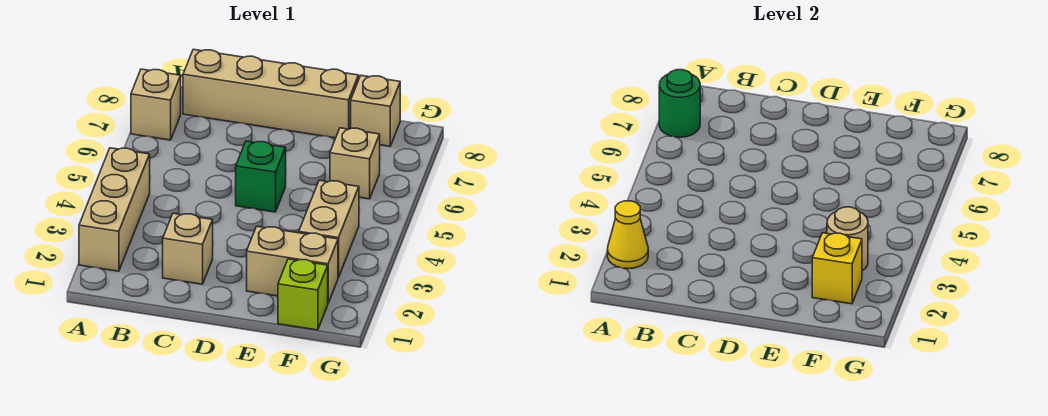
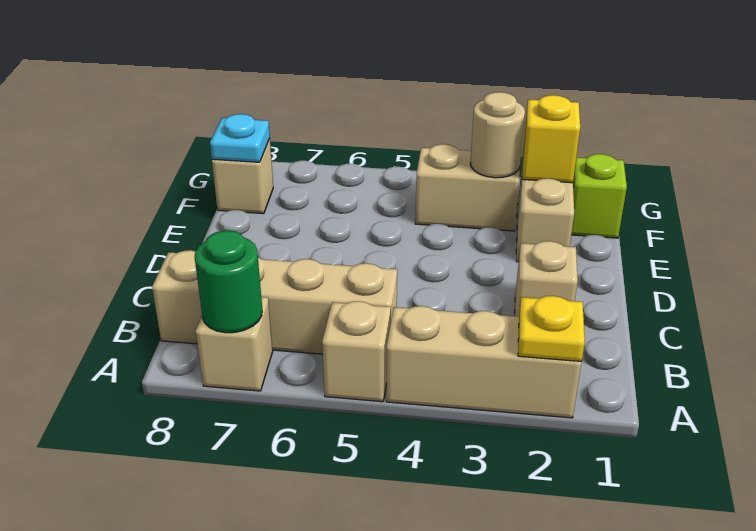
yellow 1x1 cone [607,201,648,269] -> yellow 1x1 plate [518,296,585,361]
tan 1x4 brick [183,49,359,138] -> tan 1x4 brick turned to [152,250,397,354]
green 1x1 brick [236,141,286,212] -> none
tan 1x1 brick [330,128,380,199] -> tan 1x1 brick moved to [322,301,391,402]
none -> cyan 1x1 plate [210,114,270,162]

